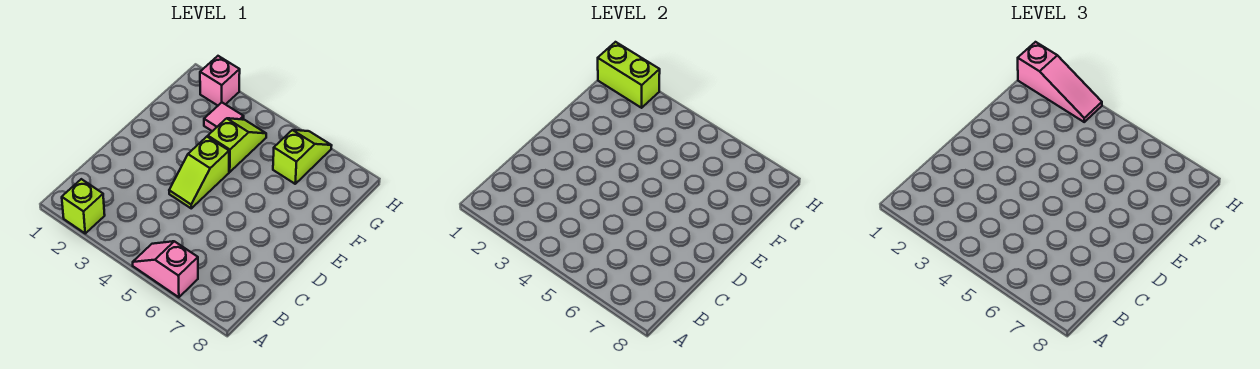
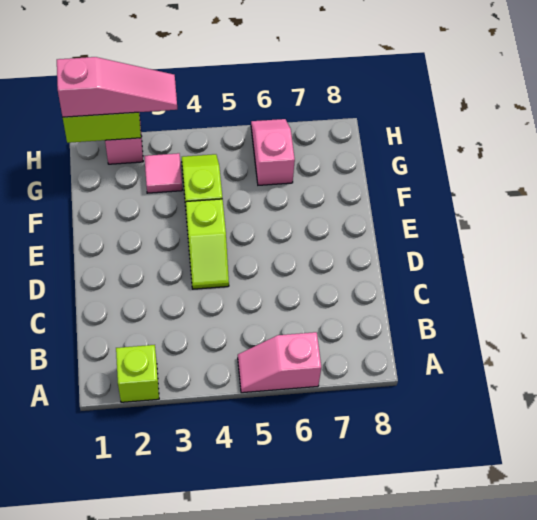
lime 1x2 slope [273,130,332,184] -> pink 1x2 slope [251,119,295,185]

